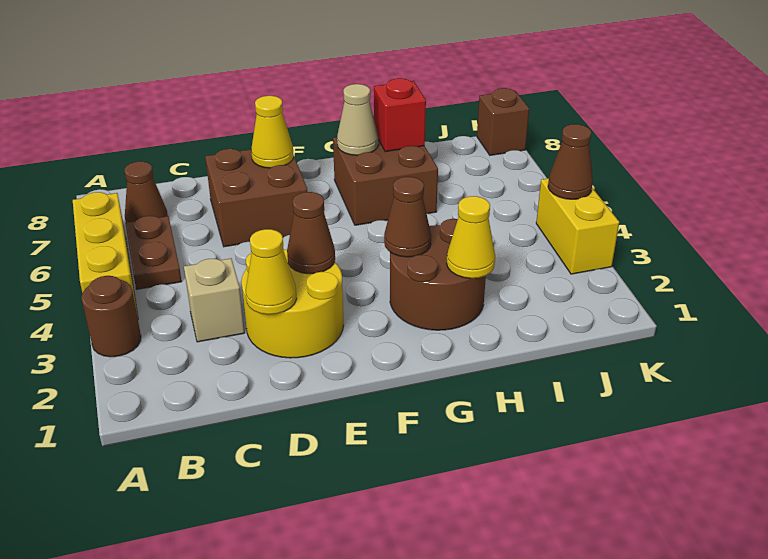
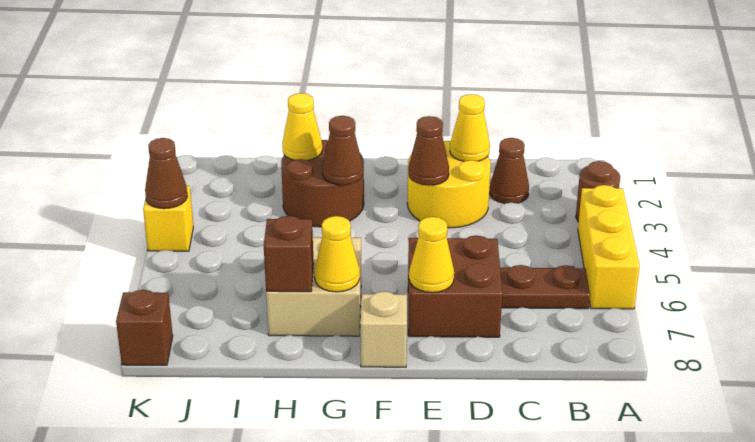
brown 1x2 plate [125,216,182,289] -> brown 1x2 plate turned to [500,265,590,309]
brown 1x1 cone [124,161,168,223] -> brown 1x1 cone moved to [490,138,529,204]
tan 1x1 brick [184,258,245,342] -> tan 1x1 brick moved to [360,291,407,367]
brown 2x2 brick [333,137,438,225] -> tan 2x2 brick [266,237,361,336]
tan 1x1 cone [337,84,378,155] -> yellow 1x1 cone [315,216,360,292]
red 1x1 brick [374,78,426,152] -> brown 1x1 brick [264,216,314,292]
yellow 1x2 brick [536,178,619,274] -> yellow 1x1 brick [143,186,193,251]

